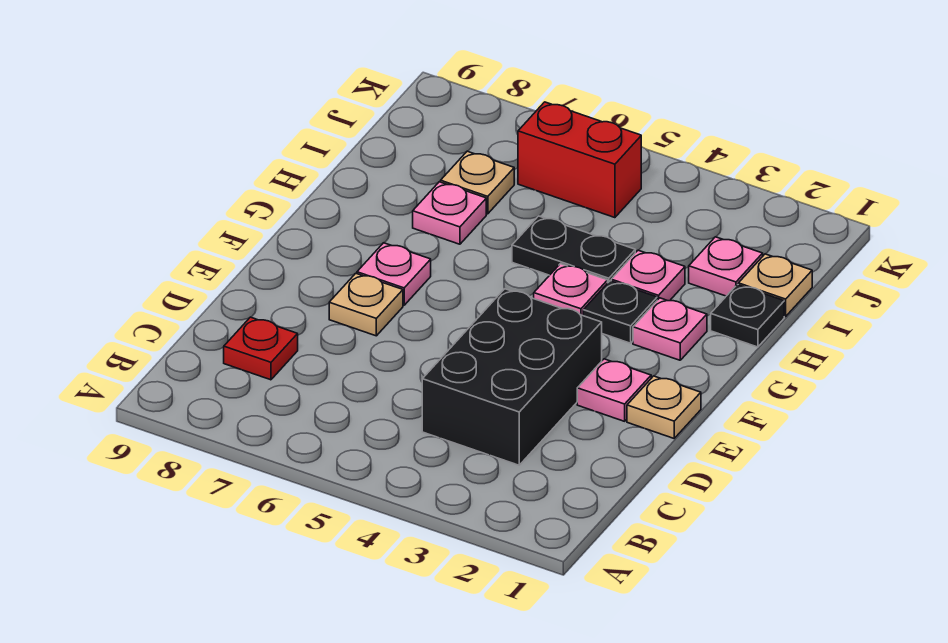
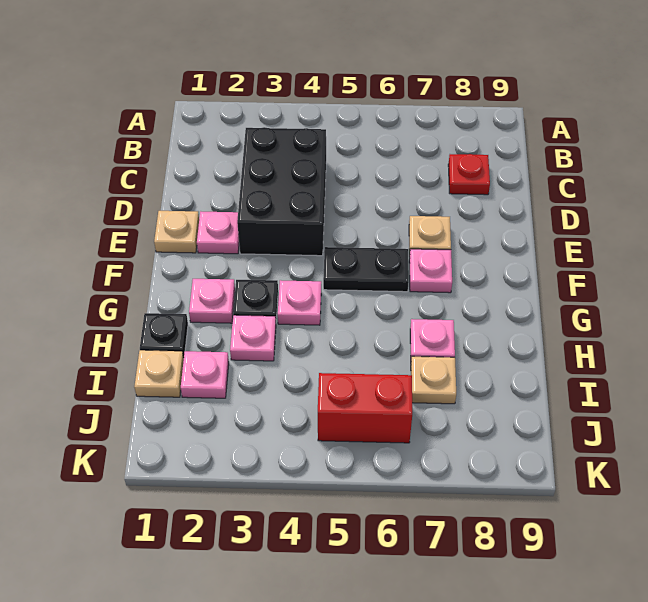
black 1x2 plate [512,216,635,282] -> black 1x2 plate moved to [323,247,409,292]

